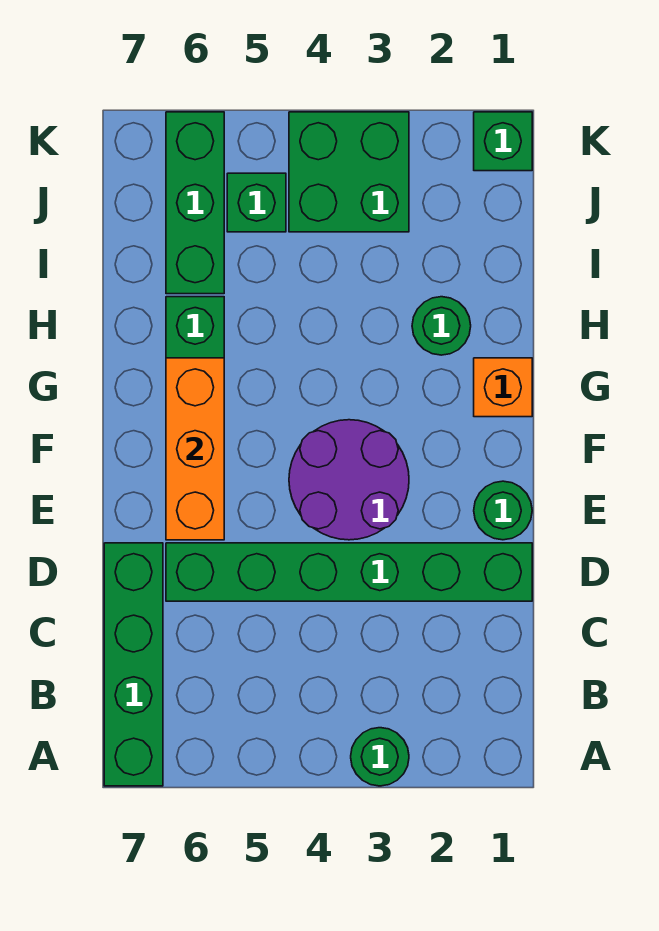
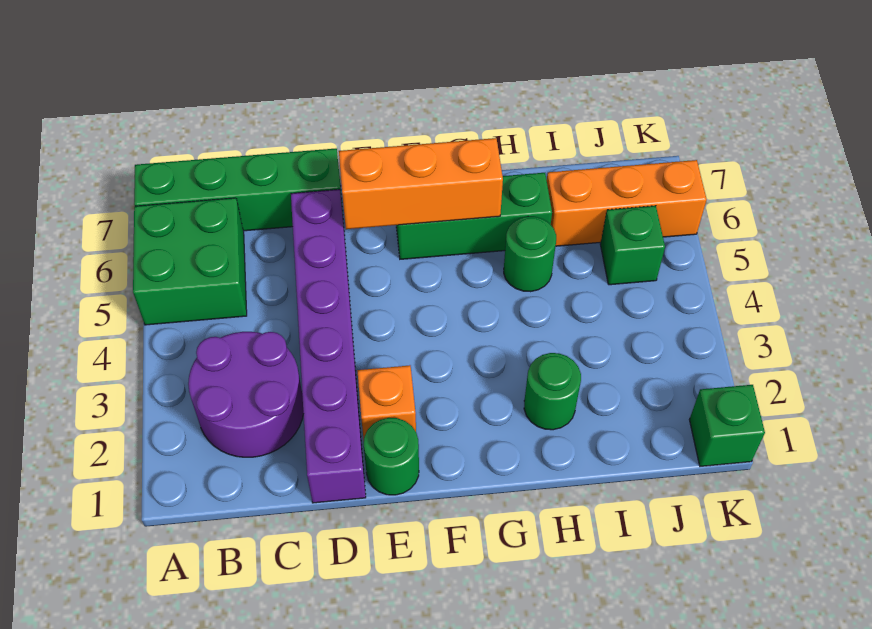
green 1x1 round brick [351,728,409,786] -> green 1x1 round brick moved to [504,217,556,292]
green 1x6 brick [166,543,532,601] -> purple 1x6 brick [291,189,366,503]
purple 2x2 round brick [289,420,409,540] -> purple 2x2 round brick moved to [188,332,304,457]
orange 1x1 brick [474,358,532,417] -> orange 1x1 brick moved to [357,365,416,439]
green 1x3 brick [166,112,224,294] -> orange 1x3 brick [547,160,707,246]
green 2x2 brick [289,112,409,232] -> green 2x2 brick moved to [133,198,247,325]

